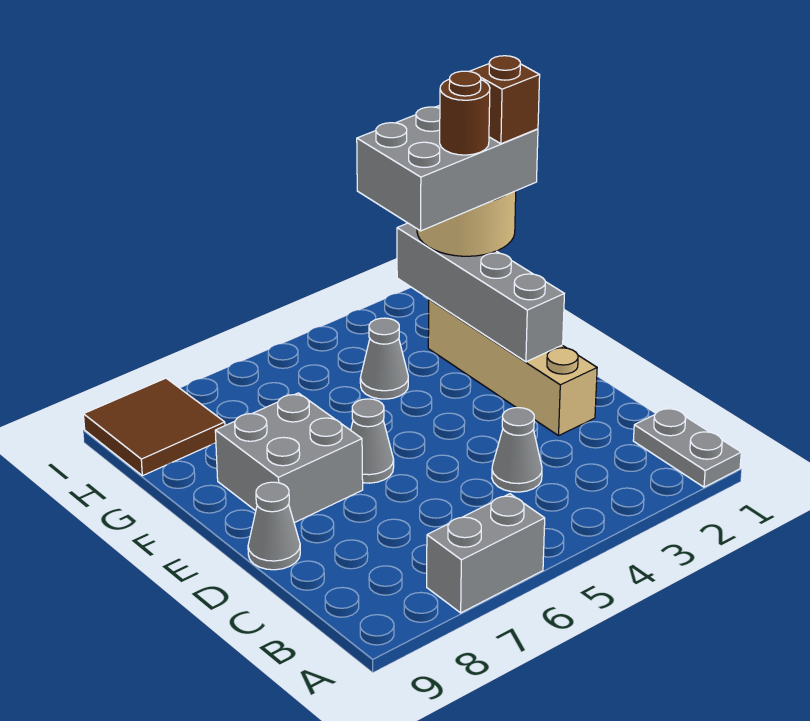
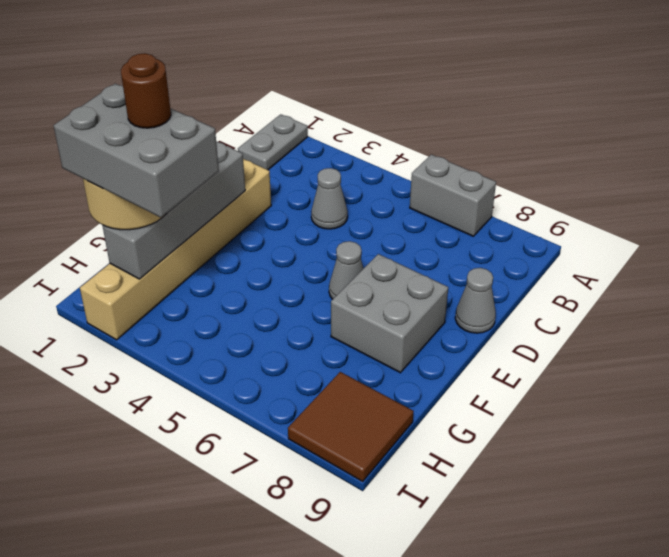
tan 1x4 brick [428,299,597,436] -> tan 1x6 brick [80,159,271,340]
brown 1x1 brick [470,56,540,144] -> none
grey 1x1 cone [360,318,408,399] -> none

